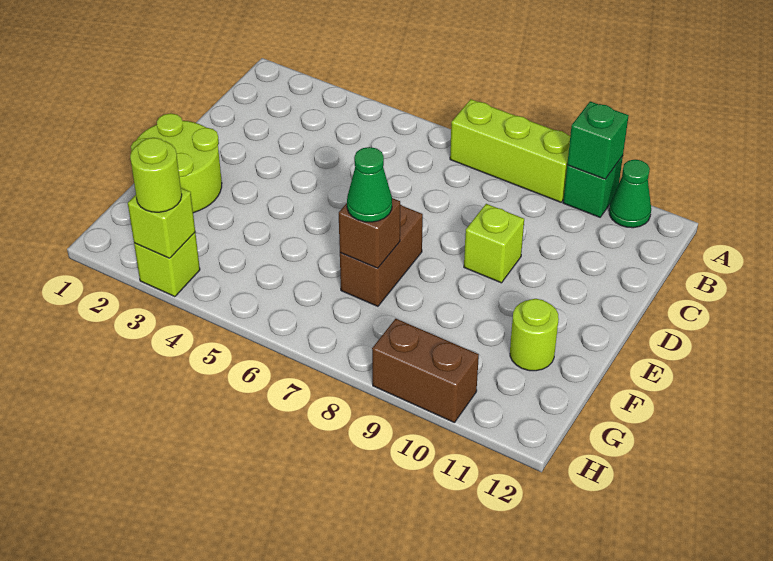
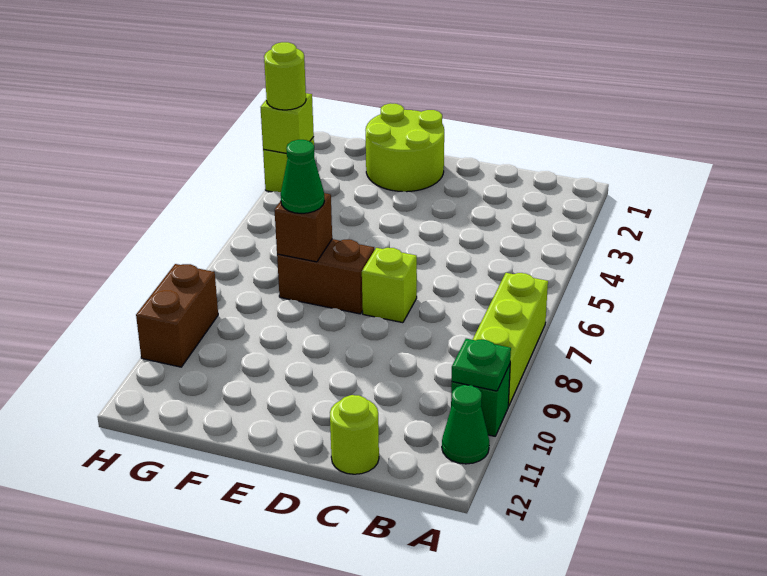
green 1x1 brick [567,101,629,179] -> green 1x1 plate [452,339,511,391]
lime 1x1 brick [464,204,524,283] -> lime 1x1 brick moved to [362,248,417,323]
lime 1x1 round brick [510,299,559,371] -> lime 1x1 round brick moved to [330,395,379,474]

